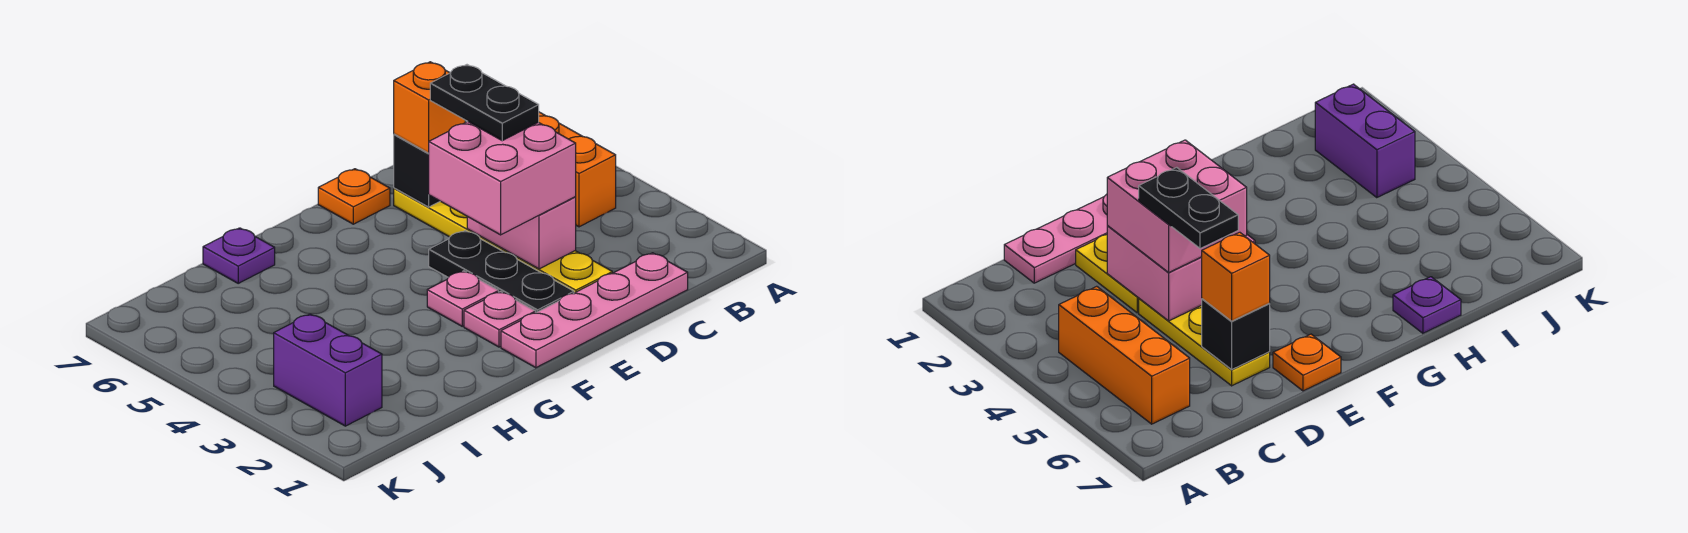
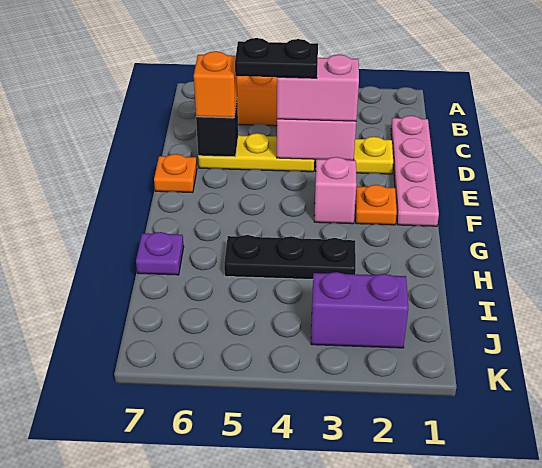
pink 2x2 brick [429,122,576,235] -> pink 1x2 brick [277,55,359,121]
black 1x3 plate [429,231,574,312] -> black 1x3 plate moved to [224,235,356,279]
pink 1x1 plate [464,292,536,347] -> orange 1x1 plate [355,185,397,225]
pink 1x1 plate [427,271,499,326] -> pink 1x1 brick [314,157,357,224]

